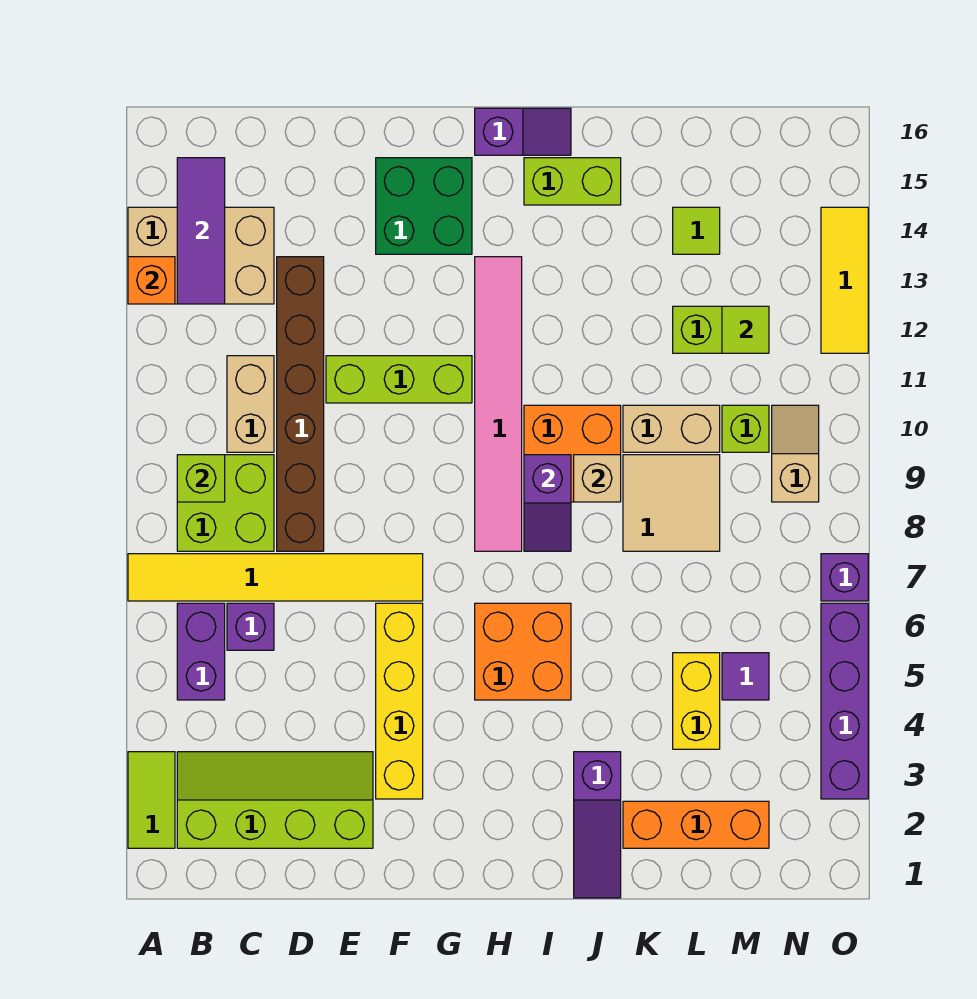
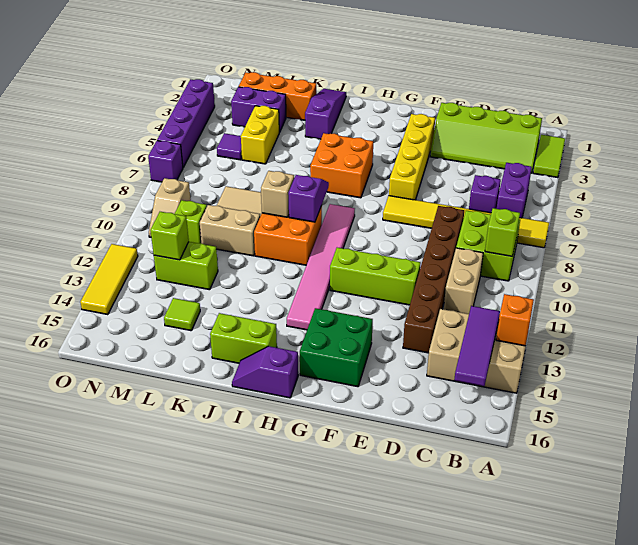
none -> purple 1x2 brick [231,87,286,132]
lime 1x1 tile [722,306,769,353] -> lime 1x1 brick [150,212,189,260]

